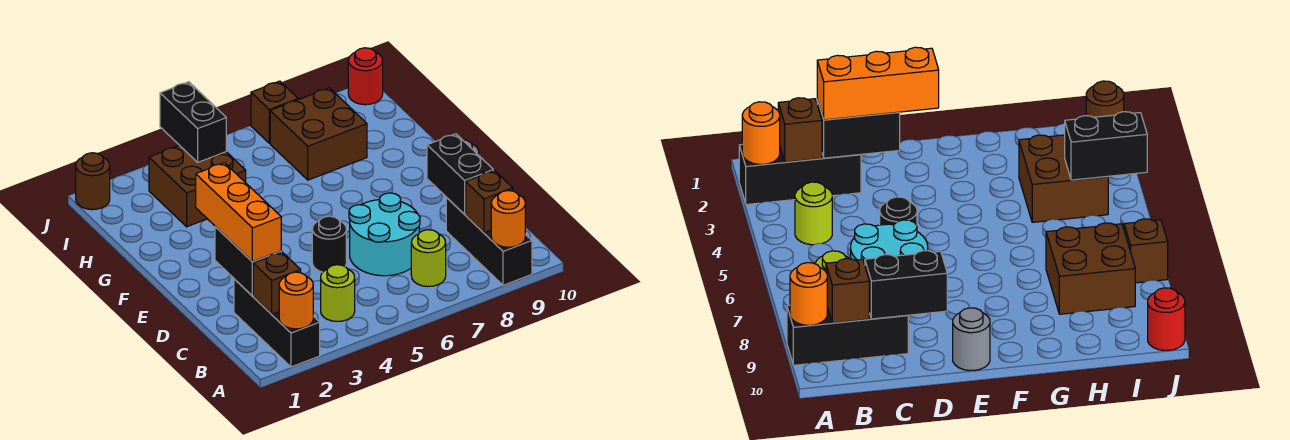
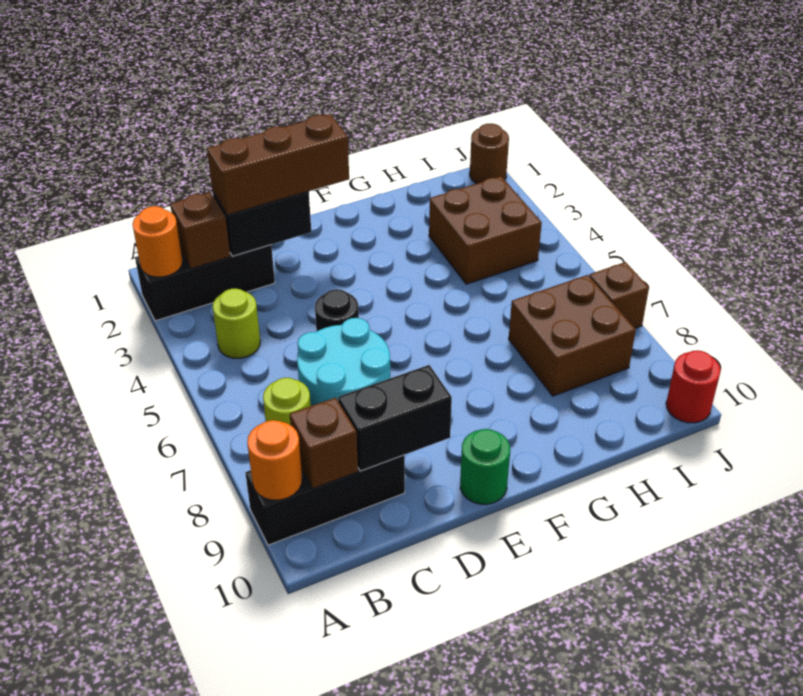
orange 1x3 brick [196,163,281,262] -> brown 1x3 brick [207,114,349,215]
grey 1x1 round brick [953,308,990,370] -> green 1x1 round brick [460,429,510,504]
black 1x2 brick [160,82,226,162] -> none

